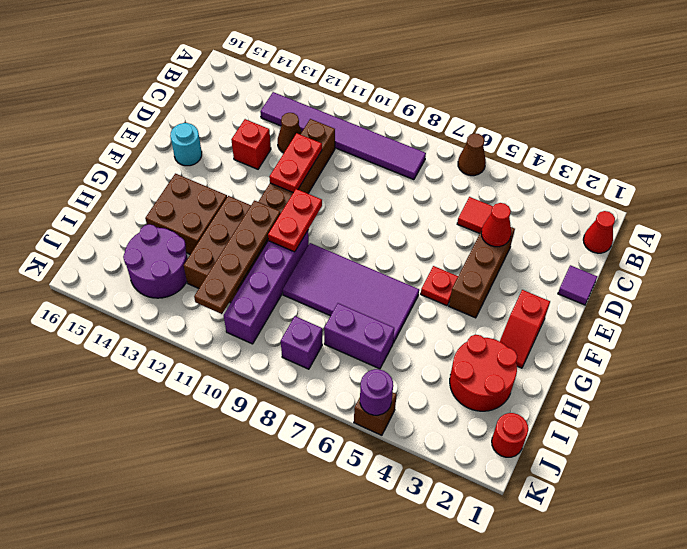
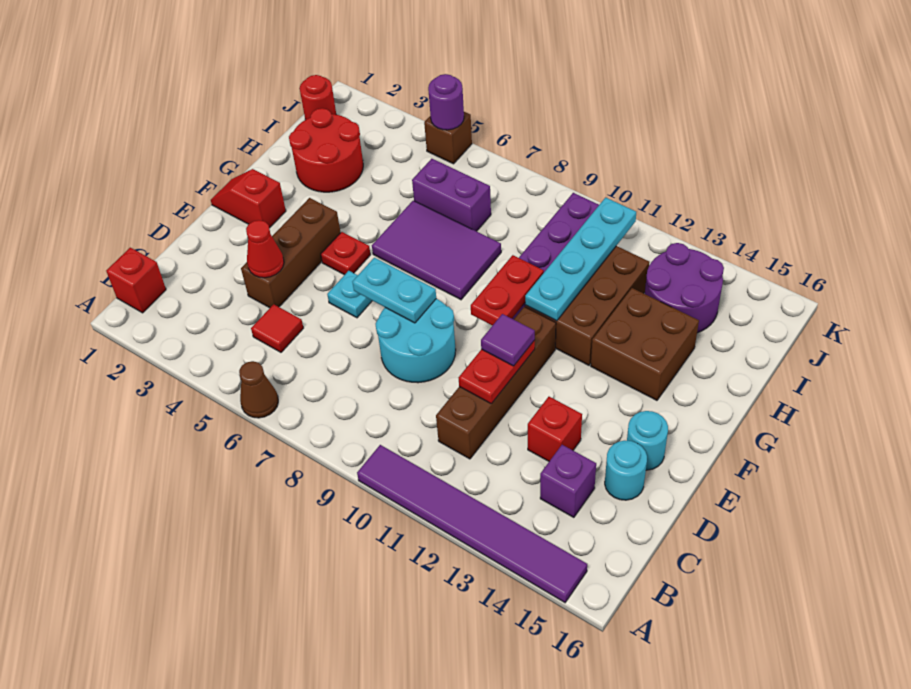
red 1x1 cone [583,211,615,253] -> red 1x1 brick [106,248,166,313]
purple 1x6 tile [260,92,426,180] -> purple 1x6 tile moved to [357,445,587,602]
brown 1x1 cone [278,113,302,153] -> none
purple 1x1 tile [558,265,597,305] -> purple 1x1 tile moved to [481,314,535,366]
none -> cyan 2x2 round brick [376,299,456,383]
none -> cyan 1x1 round brick [605,441,647,500]
none -> cyan 1x1 plate [327,271,372,318]
none -> cyan 1x2 plate [353,258,436,323]
red 1x2 slope [500,290,550,368] -> red 1x2 slope turned to [211,169,286,228]
purple 2x4 tile [283,243,419,343] -> purple 2x3 tile [372,201,501,300]
brown 1x4 plate [194,201,281,314] -> cyan 1x4 plate [525,198,636,321]
purple 1x1 brick [281,316,322,369] -> purple 1x1 brick moved to [540,445,596,517]

